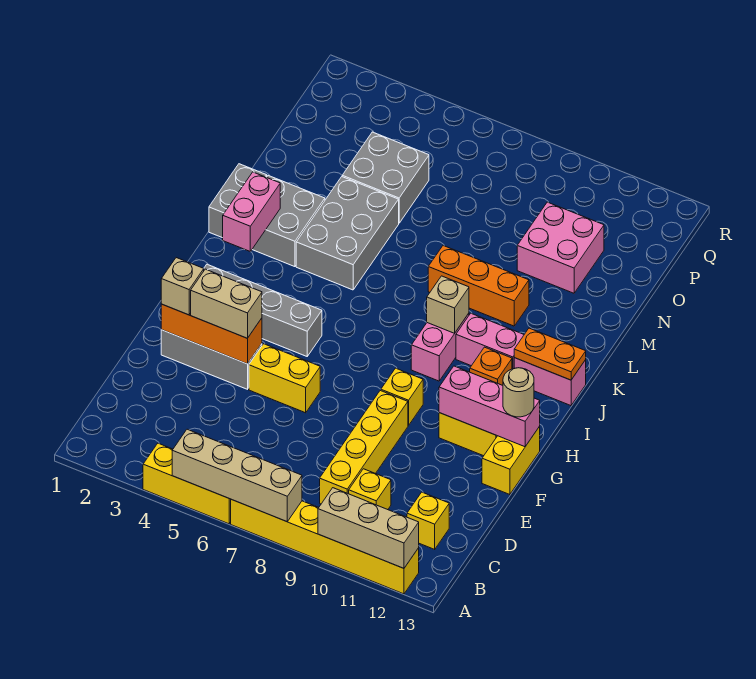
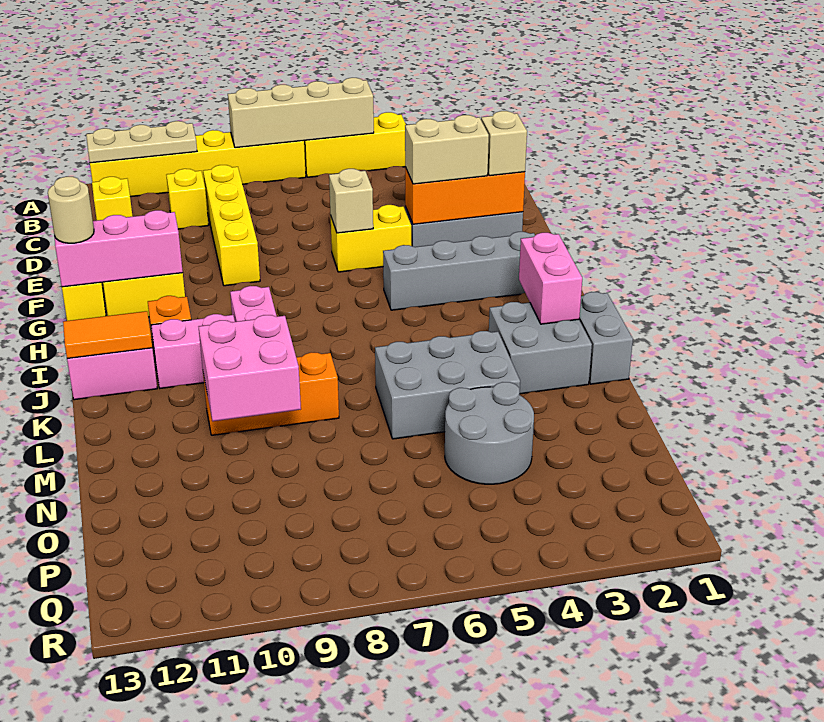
tan 1x3 brick [318,488,419,568] -> tan 1x3 plate [86,121,197,163]
yellow 1x1 brick [381,368,423,426] -> none
tan 1x1 brick [427,276,469,333] -> tan 1x1 brick moved to [329,169,373,233]
orange 1x2 plate [514,328,586,380] -> orange 1x2 tile [63,311,152,359]
grey 2x3 brick [296,177,399,290] -> grey 2x3 brick turned to [375,331,520,439]
grey 2x2 brick [342,132,429,223] -> grey 2x2 round brick [445,382,534,484]
pink 2x2 brick [517,202,604,293] -> pink 2x2 brick moved to [199,315,301,421]

